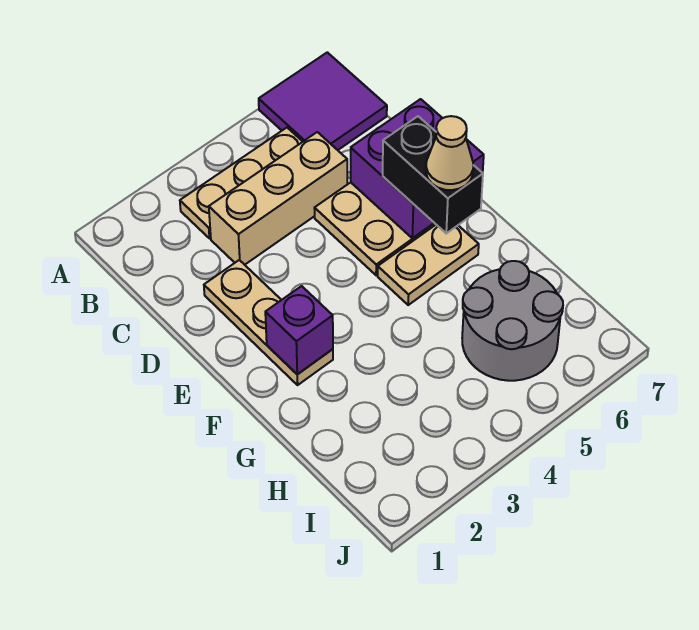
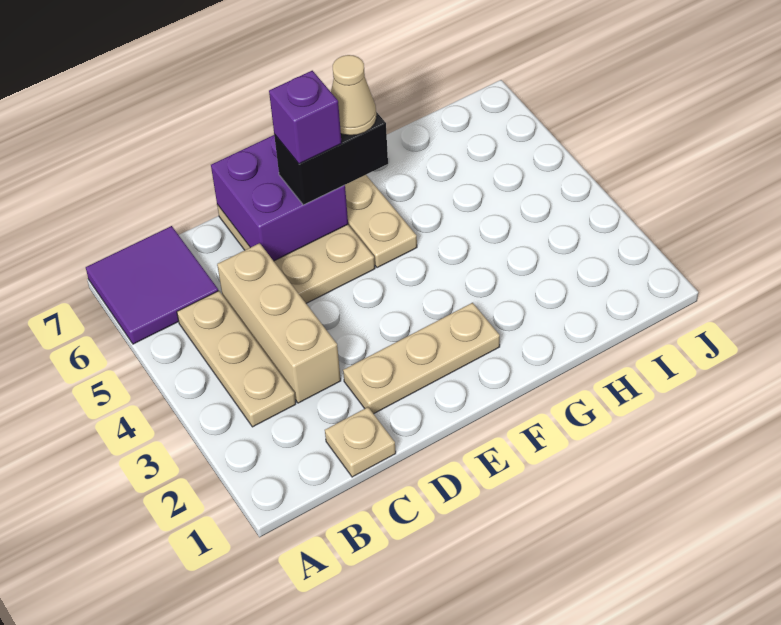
none -> tan 1x1 plate [325,407,396,477]
purple 1x1 brick [265,286,333,374] -> purple 1x1 brick moved to [269,71,342,164]
grey 2x2 round brick [462,261,563,381] -> none

